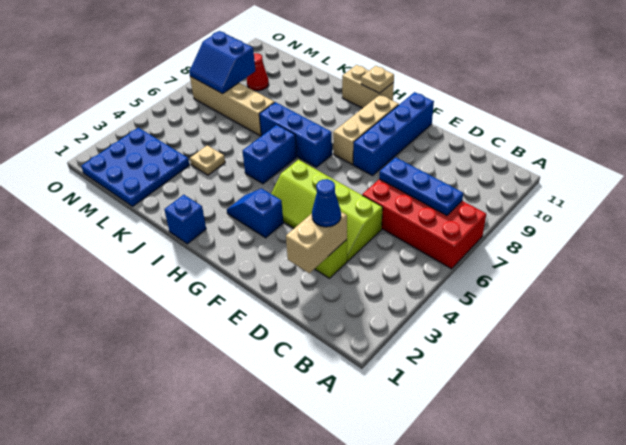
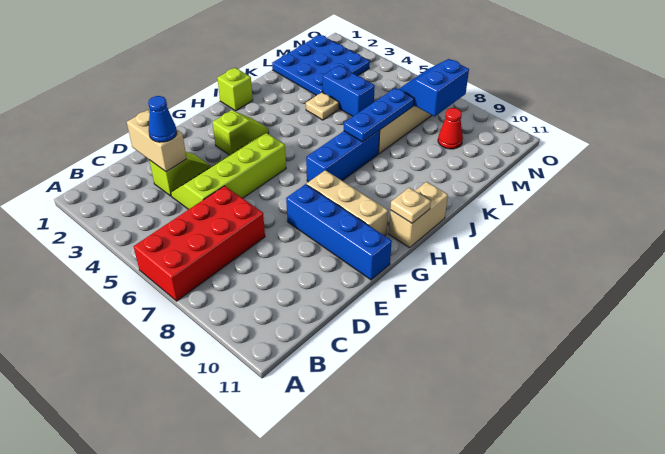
blue 1x3 plate [379,157,463,215] -> blue 1x3 plate moved to [344,88,414,142]
blue 1x2 slope [227,188,283,238] -> lime 1x2 slope [213,110,269,155]
blue 1x1 brick [164,195,206,244] -> lime 1x1 brick [217,68,253,111]
blue 1x2 brick [243,125,297,184] -> blue 1x2 brick moved to [323,66,375,117]

